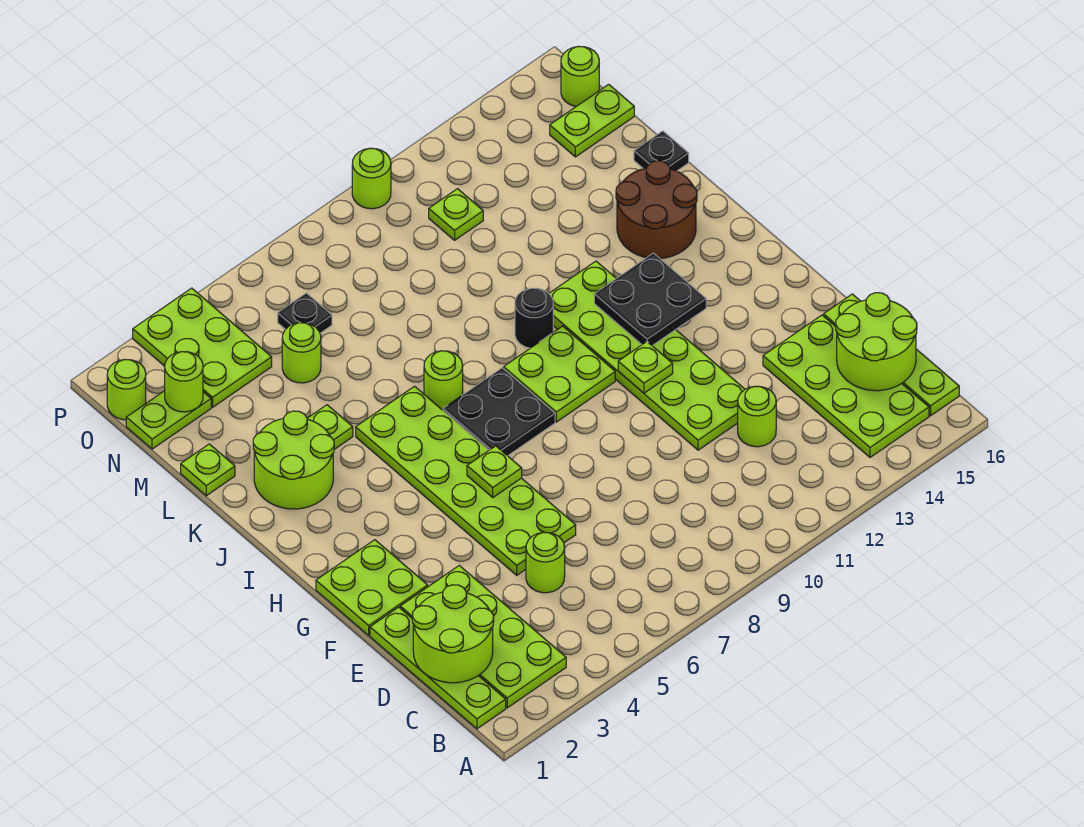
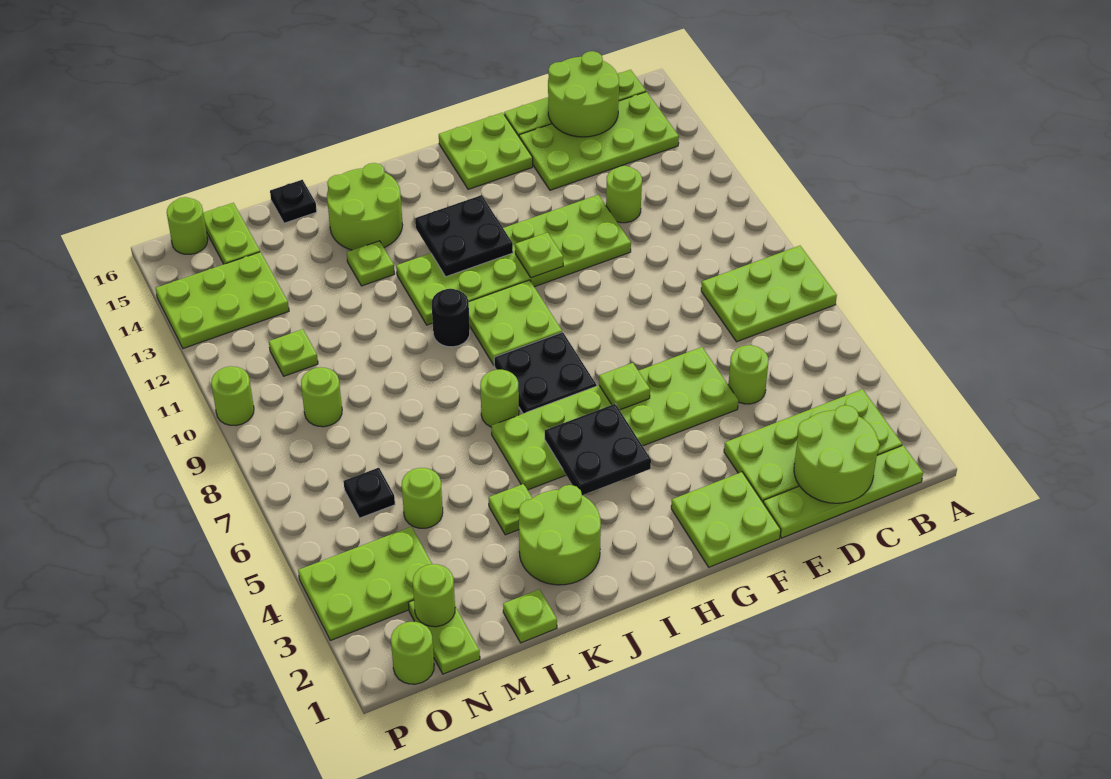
none -> lime 2x3 plate [701,246,837,342]
none -> lime 2x2 plate [439,113,533,189]
none -> black 2x2 plate [545,404,651,495]
brown 2x2 round brick [616,161,697,259] -> lime 2x2 round brick [327,163,403,250]
none -> lime 1x1 plate [347,241,395,286]
none -> lime 1x1 round brick [301,367,342,427]
none -> lime 2x3 plate [155,252,289,348]

